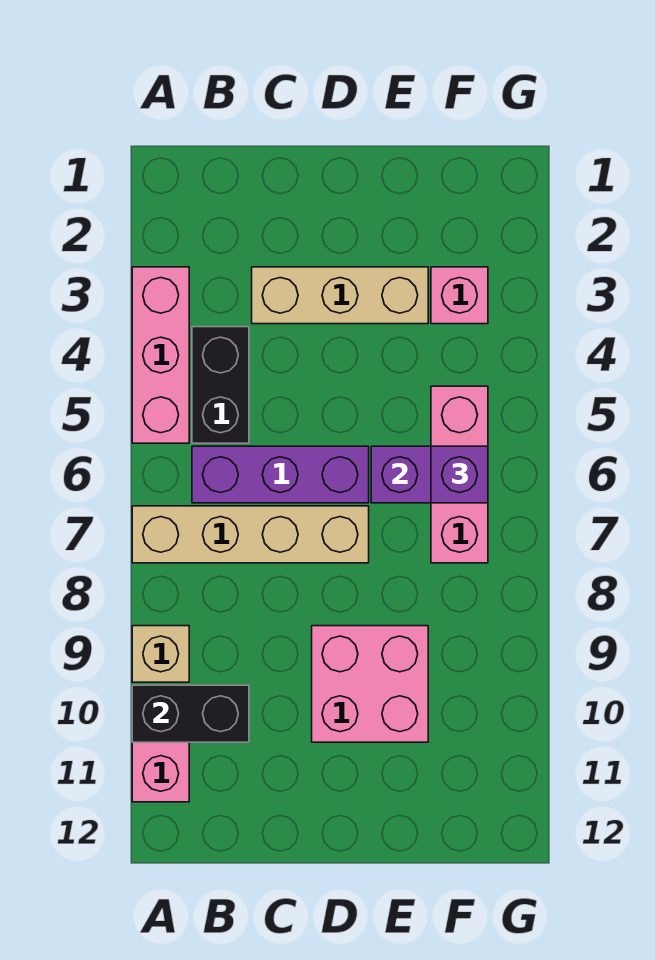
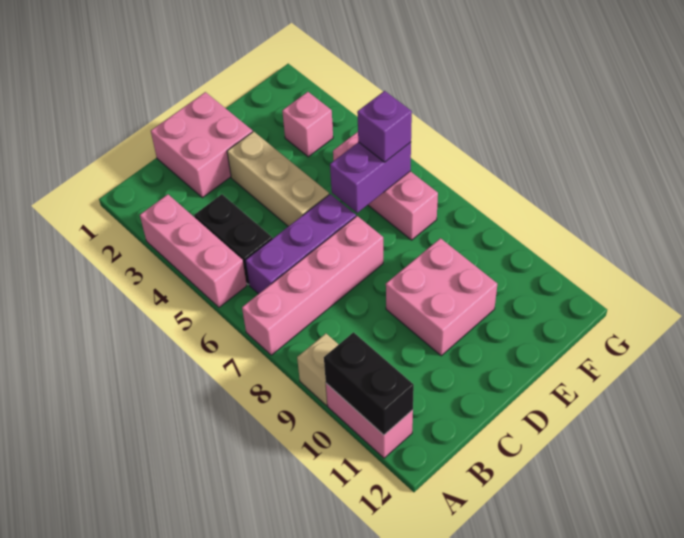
tan 1x4 brick [132,506,369,563] -> pink 1x4 brick [242,216,383,355]
black 1x2 brick [132,685,249,742] -> black 1x2 brick turned to [324,332,414,435]
none -> pink 2x2 brick [151,92,253,198]
tan 1x3 brick [252,267,428,324] -> tan 1x3 brick turned to [227,131,329,226]

